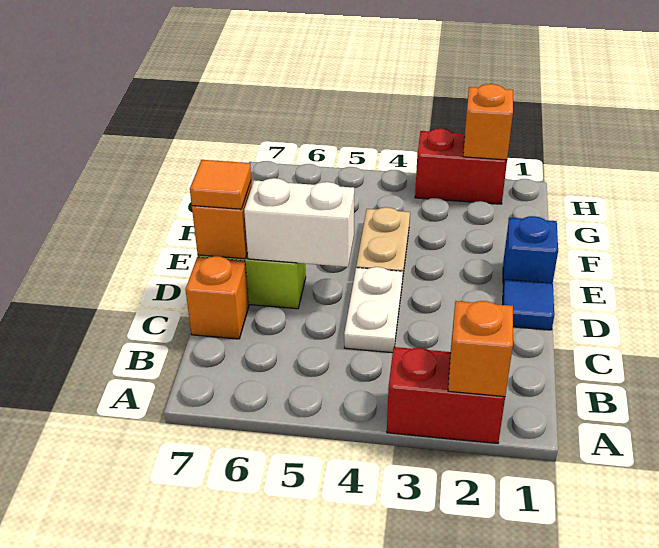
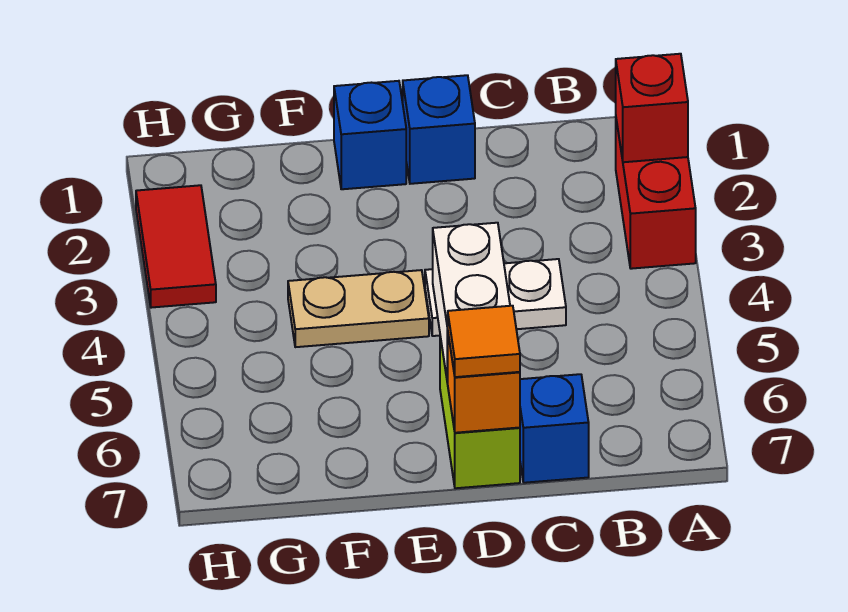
orange 1x1 brick [448,301,513,397] -> red 1x1 brick [616,54,688,162]
orange 1x1 brick [186,256,249,339] -> blue 1x1 brick [520,374,589,483]
blue 1x1 tile [503,280,554,330] -> blue 1x1 brick [403,75,475,184]
red 1x2 brick [415,128,507,204] -> red 1x2 tile [136,185,216,308]
orange 1x1 brick [463,84,513,160] -> none

